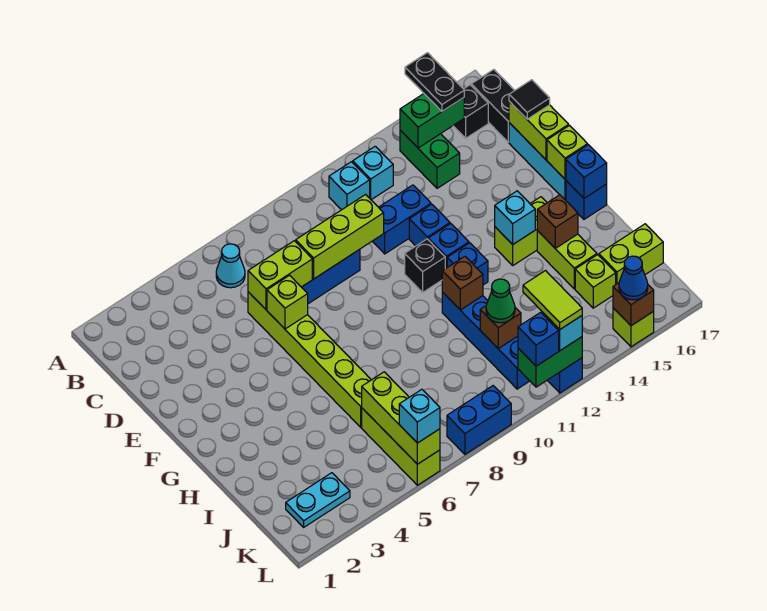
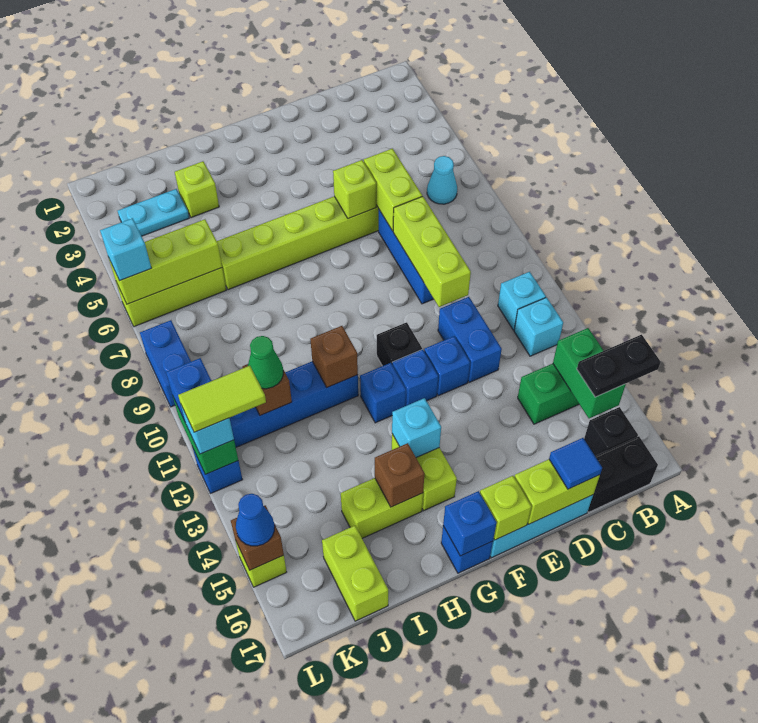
black 1x1 tile [509,80,550,119] -> blue 1x1 tile [549,438,602,489]
lime 1x1 brick [575,255,616,308] -> lime 1x1 brick moved to [175,161,219,218]
cyan 1x2 plate [286,473,350,527] -> cyan 1x2 plate turned to [118,189,189,236]

